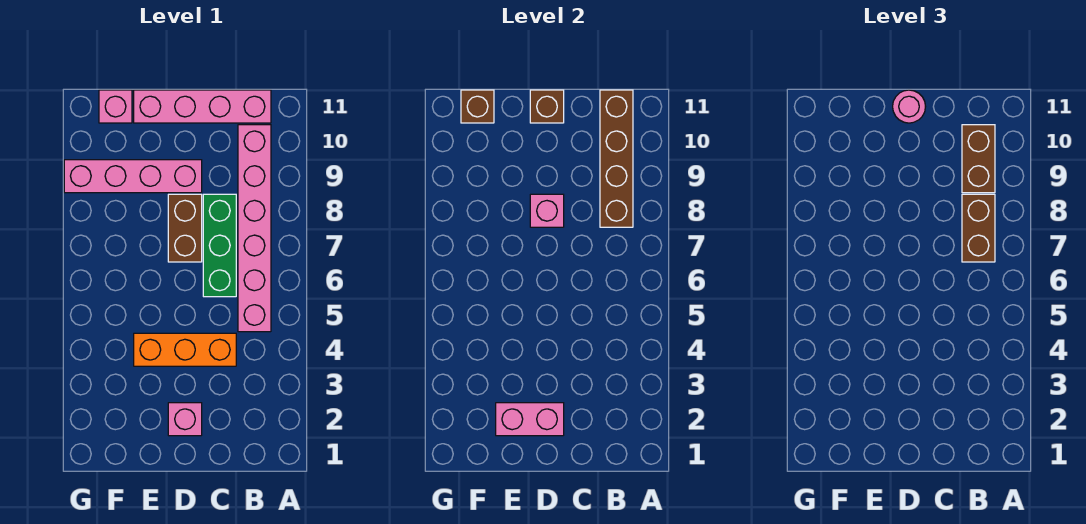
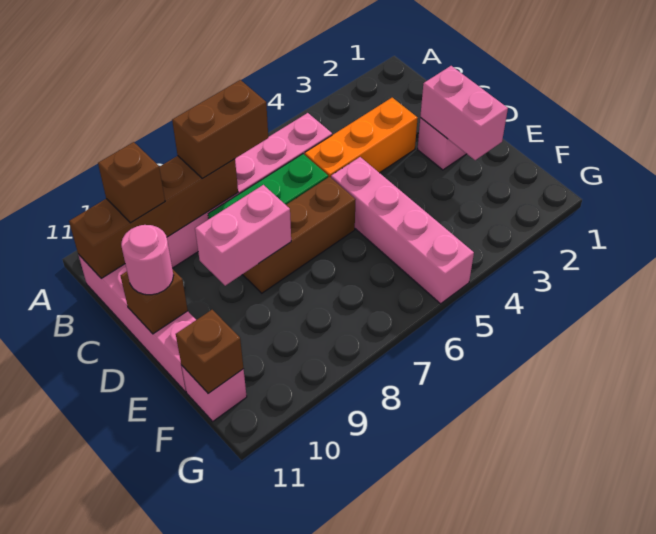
brown 1x2 brick [962,125,995,193] -> brown 1x1 brick [98,142,165,223]
orange 1x3 brick [134,333,236,366] -> orange 1x3 brick turned to [305,98,418,177]
brown 1x2 brick [168,194,202,262] -> brown 1x3 brick [242,177,356,293]
pink 1x1 brick [530,194,564,227] -> pink 1x2 brick [195,185,291,286]
pink 1x4 brick [64,160,202,193] -> pink 1x4 brick moved to [331,157,474,304]

